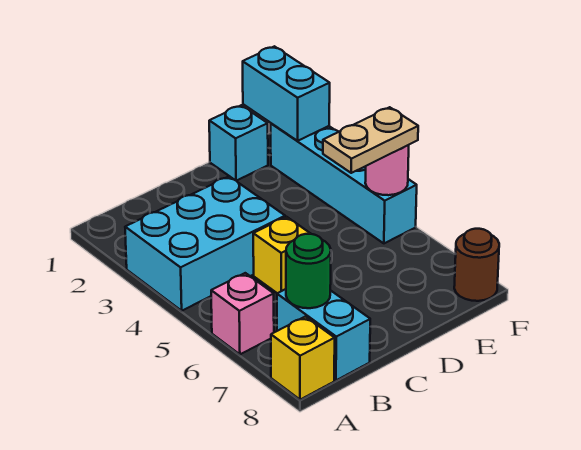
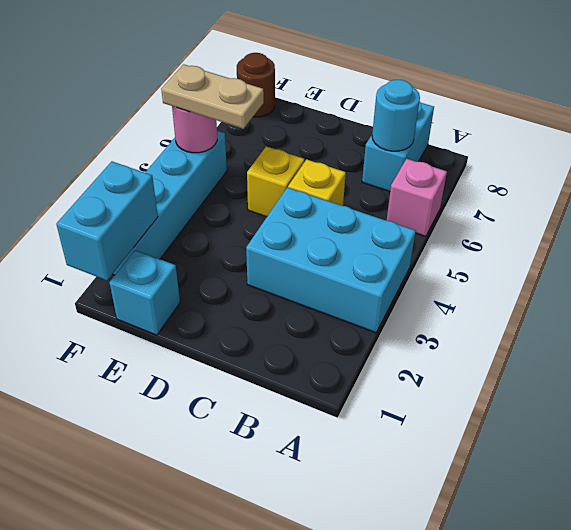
yellow 1x1 brick [271,317,335,400] -> yellow 1x1 brick moved to [247,146,304,217]
green 1x1 round brick [286,234,331,308] -> cyan 1x1 round brick [372,80,420,151]

